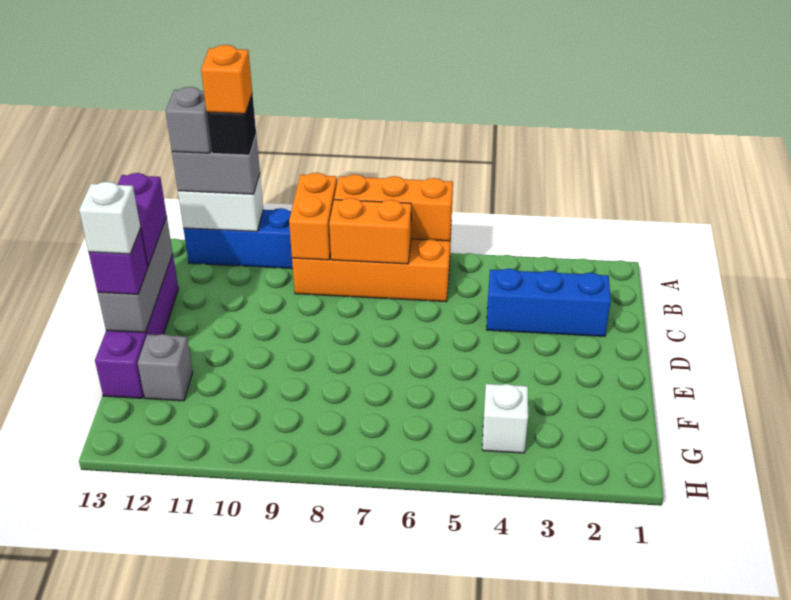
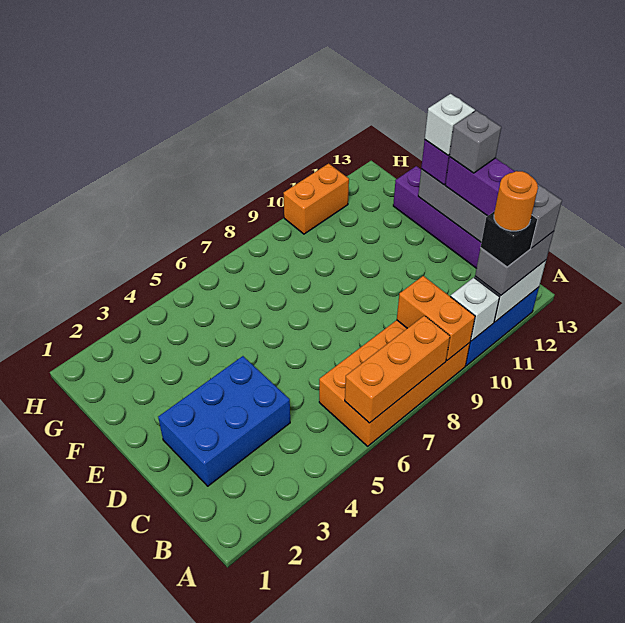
orange 1x1 brick [201,45,252,114] -> orange 1x1 round brick [494,171,538,231]
orange 1x2 brick [329,198,411,264] -> orange 1x2 brick moved to [284,163,349,234]
blue 1x3 brick [487,269,611,336] -> blue 2x3 brick [158,356,290,486]
grey 1x1 brick [138,334,193,401] -> grey 1x1 brick moved to [450,111,501,173]
white 1x1 brick [482,384,528,453] -> white 1x1 brick moved to [450,278,499,341]

